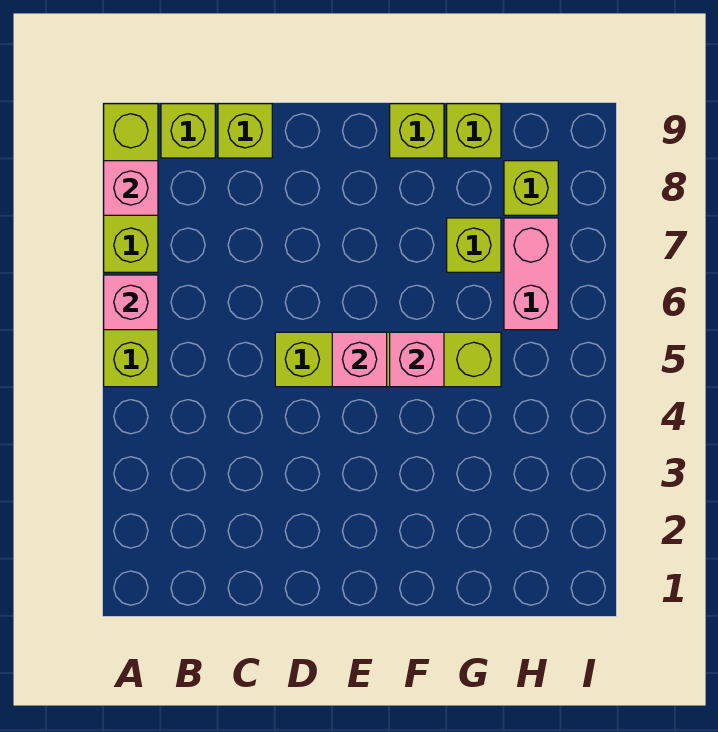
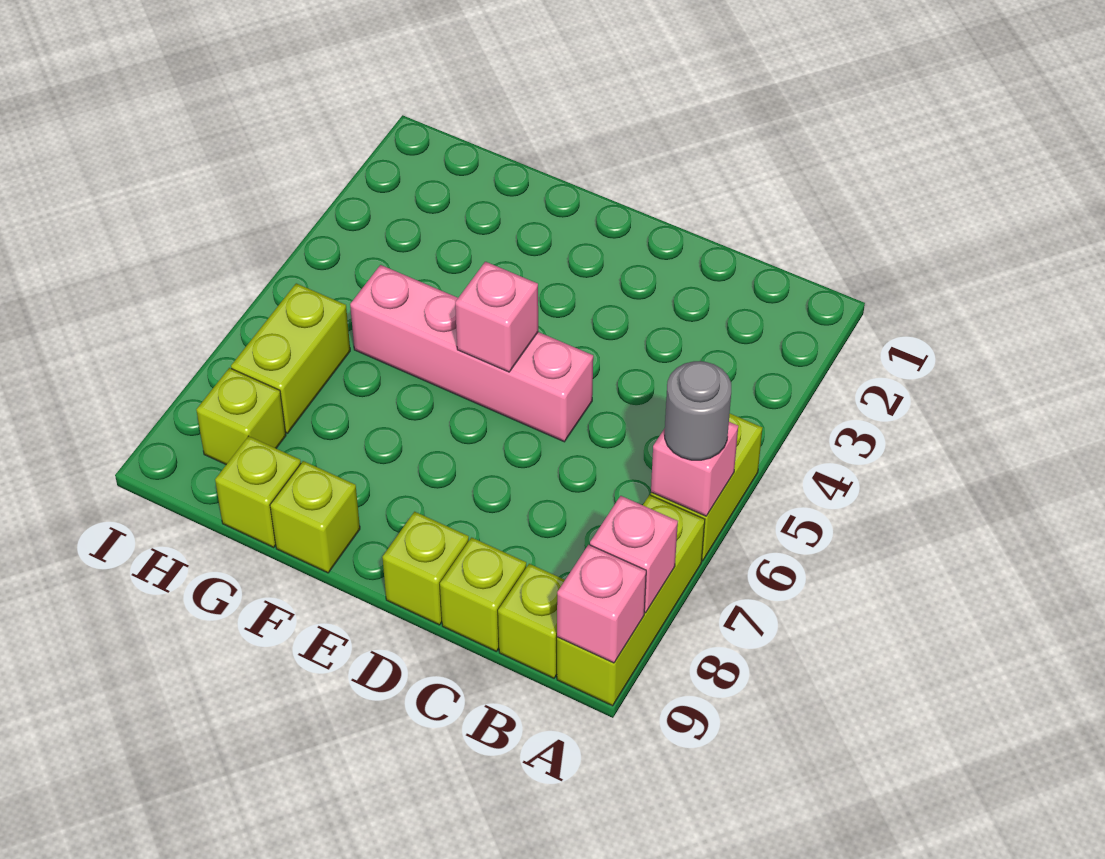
none -> grey 1x1 round brick [665,361,731,460]
lime 1x4 brick [275,332,501,387] -> pink 1x4 brick [350,265,593,442]
pink 1x1 brick [390,332,444,387] -> pink 1x1 brick moved to [557,545,646,663]
lime 1x1 brick [447,218,501,272] -> lime 1x1 brick moved to [382,512,469,625]
pink 1x2 brick [504,218,558,330] -> lime 1x2 brick [231,283,350,433]

